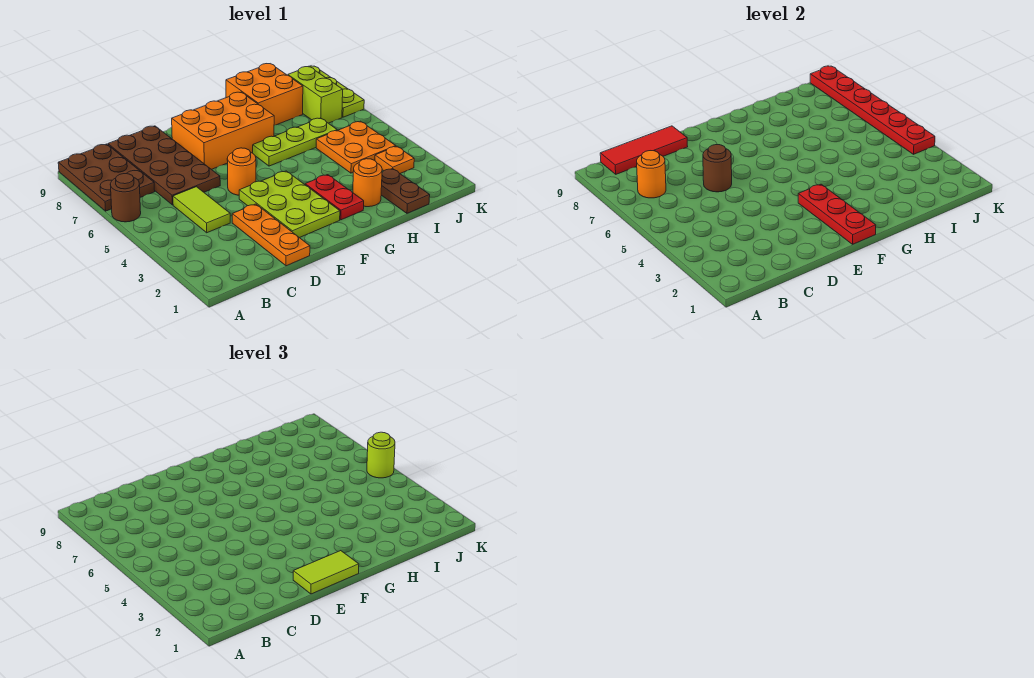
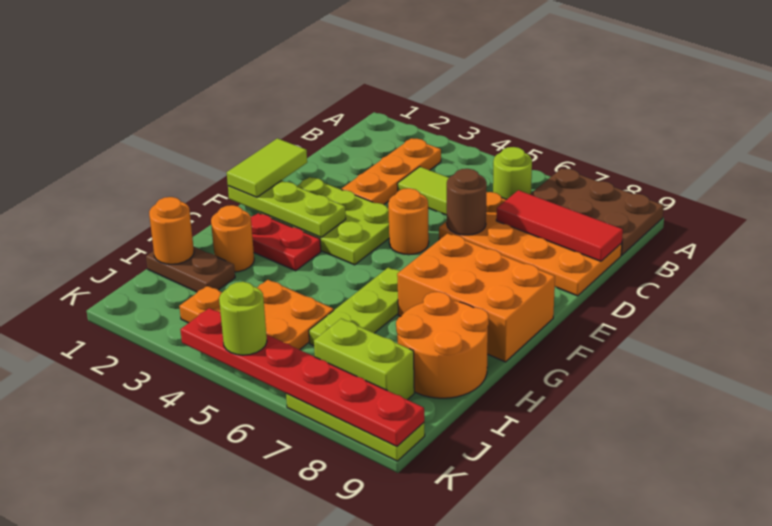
brown 1x1 round brick [110,174,141,222] -> none
none -> lime 1x1 round brick [493,147,532,199]
orange 1x1 round brick [637,151,666,198] -> orange 1x1 round brick moved to [149,197,194,264]
red 1x3 tile [600,126,688,174] -> red 1x3 tile turned to [496,190,623,261]
brown 2x4 plate [108,126,220,205] -> orange 2x4 plate [439,192,622,296]
orange 1x3 plate [232,204,310,266] -> orange 1x3 plate turned to [342,138,441,204]
orange 2x3 brick [172,92,274,169] -> orange 2x3 brick turned to [397,233,555,362]
red 1x3 plate [798,184,876,244] -> lime 1x3 plate [228,181,346,237]
orange 2x2 brick [226,64,303,125] -> orange 2x2 round brick [396,292,489,398]

